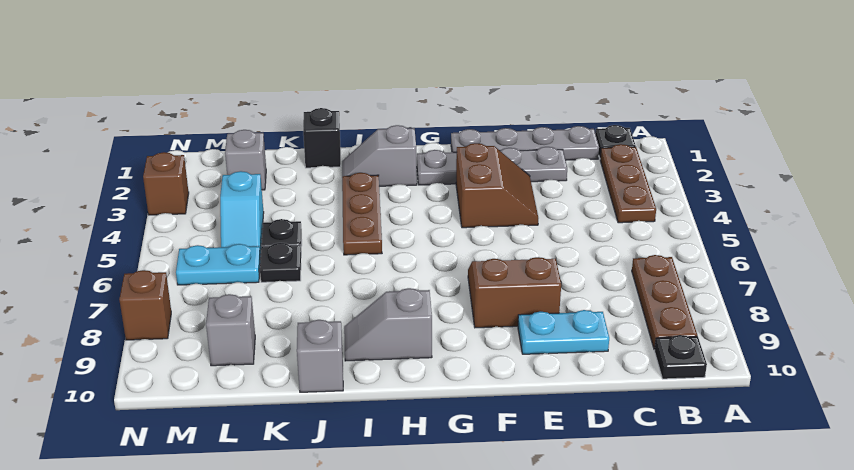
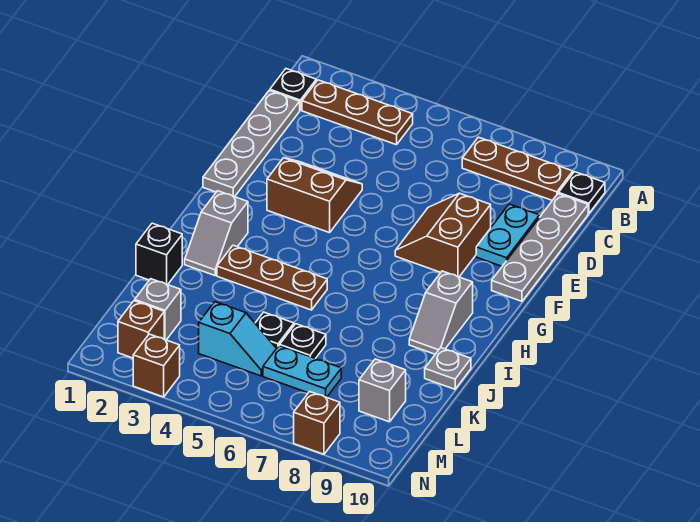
grey 1x4 plate [417,147,567,185] -> grey 1x4 plate moved to [492,194,588,301]
grey 1x1 brick [297,320,343,392] -> grey 1x1 plate [425,348,471,389]
cyan 1x2 plate [176,244,261,285] -> cyan 1x2 plate turned to [263,346,341,397]
none -> brown 1x1 brick [118,301,164,358]

